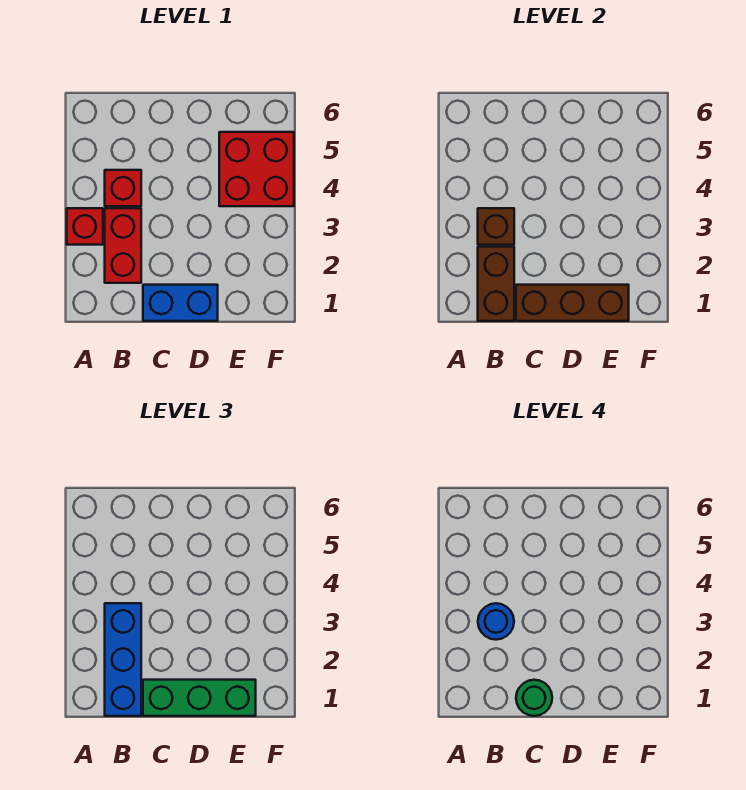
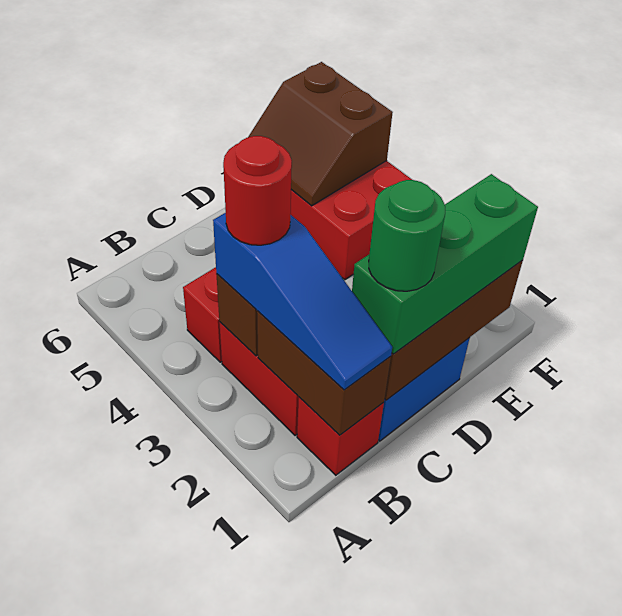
red 1x1 brick [67,208,103,245] -> red 1x1 brick moved to [297,397,384,475]
blue 1x3 brick [105,603,141,716] -> blue 1x3 slope [213,213,392,390]
blue 1x1 round brick [478,603,514,640] -> red 1x1 round brick [223,136,292,245]
none -> brown 2x2 slope [248,62,393,206]

